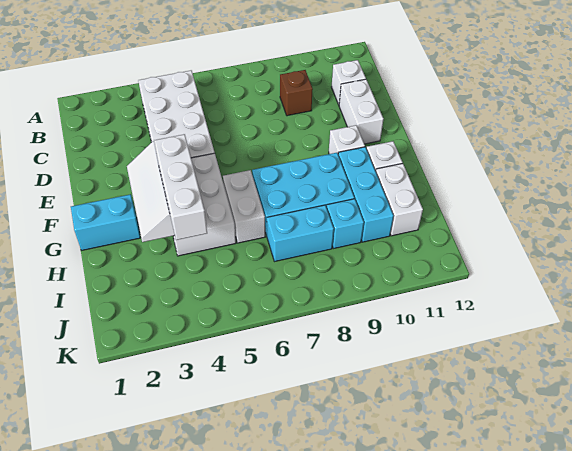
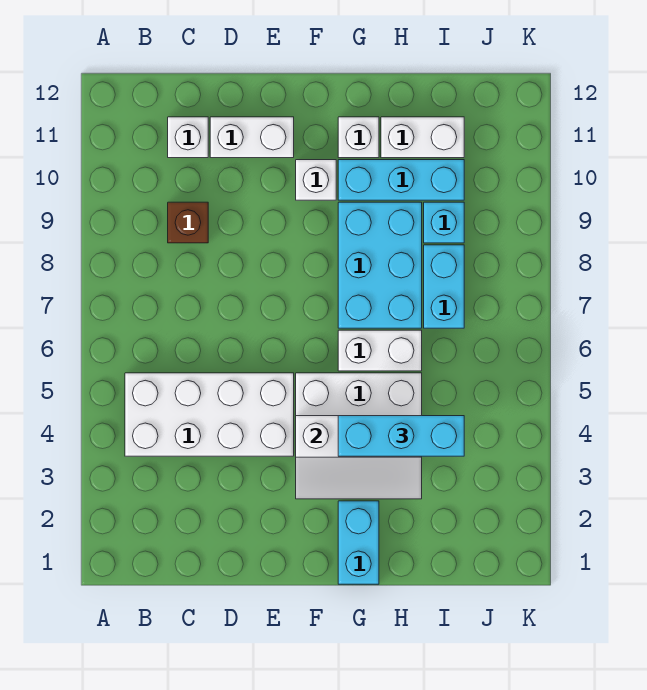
white 1x3 brick [154,134,207,240] -> cyan 1x3 brick [338,416,464,456]

